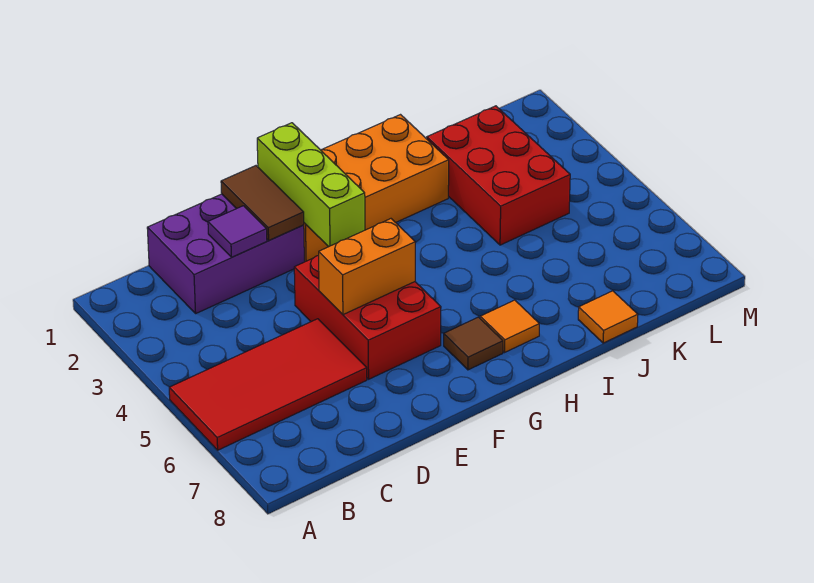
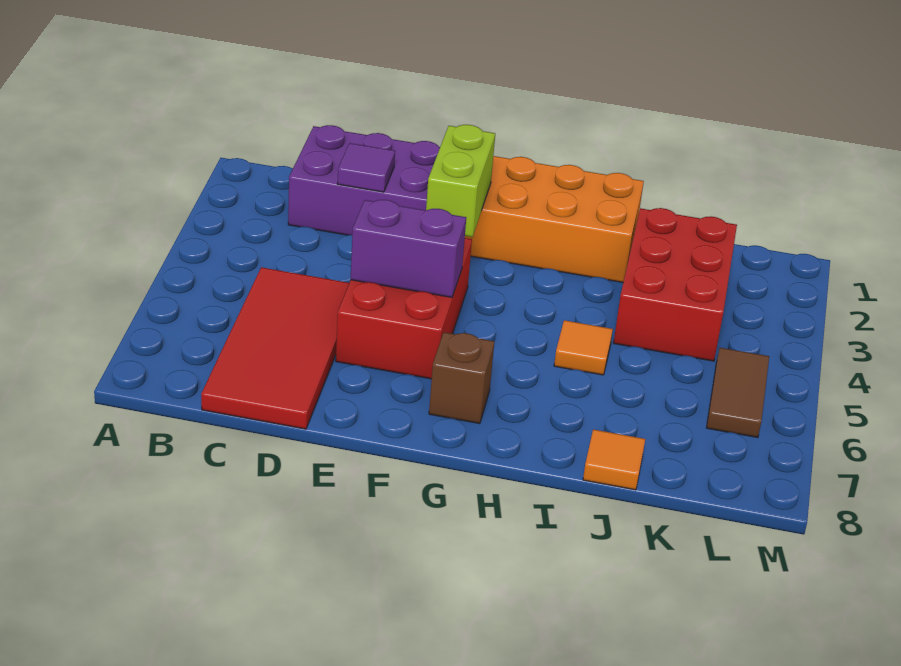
red 2x4 tile [169,319,367,450] -> red 2x4 tile turned to [201,267,349,429]
brown 1x2 tile [221,166,304,240] -> brown 1x2 tile moved to [706,348,769,438]
orange 1x2 brick [319,219,415,315] -> purple 1x2 brick [351,200,466,297]
lime 1x3 brick [257,123,365,247] -> lime 1x2 brick [426,125,495,237]
brown 1x1 tile [444,317,503,370] -> brown 1x1 brick [429,332,494,424]
orange 1x1 tile [480,300,539,352] -> orange 1x1 tile moved to [554,320,613,375]

